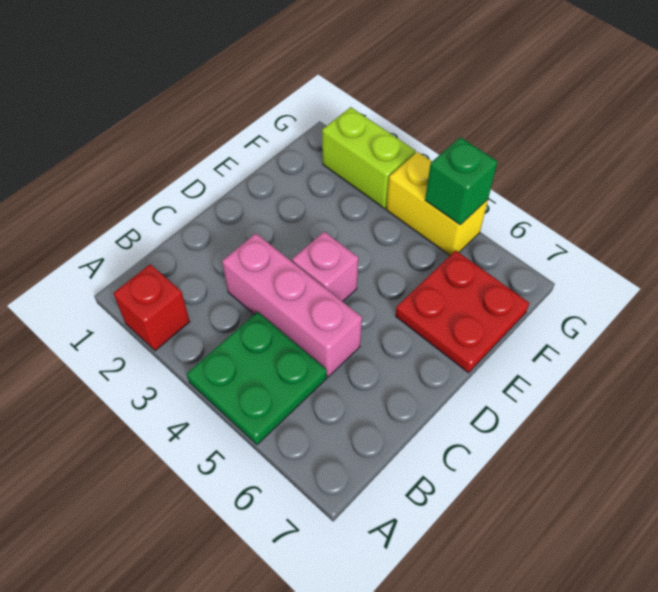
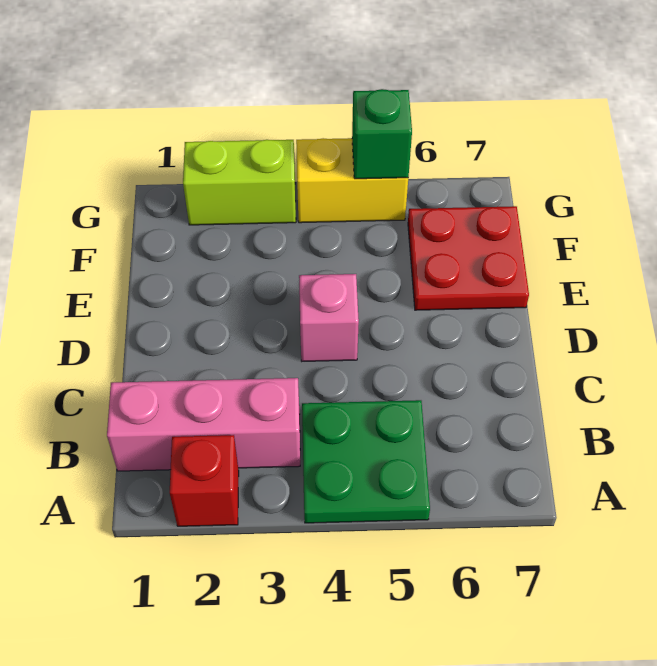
pink 1x3 brick [222,234,362,377] -> pink 1x3 brick moved to [107,378,300,471]

